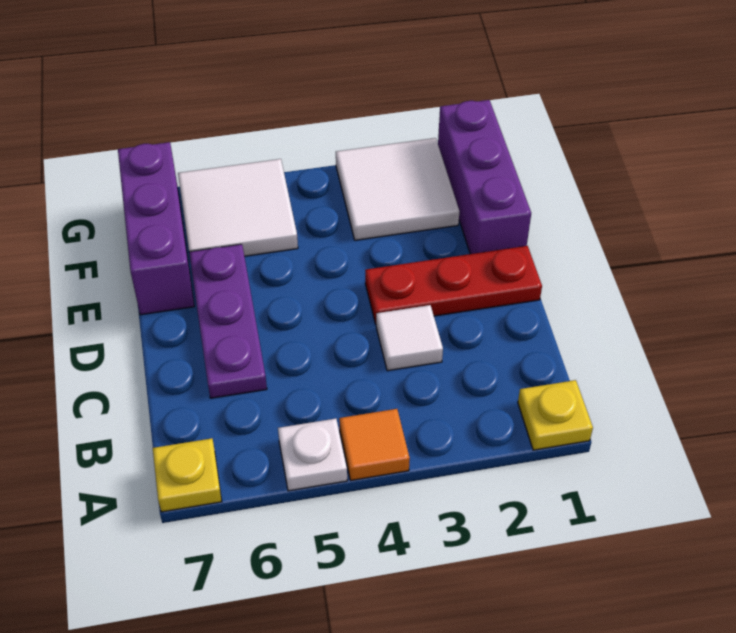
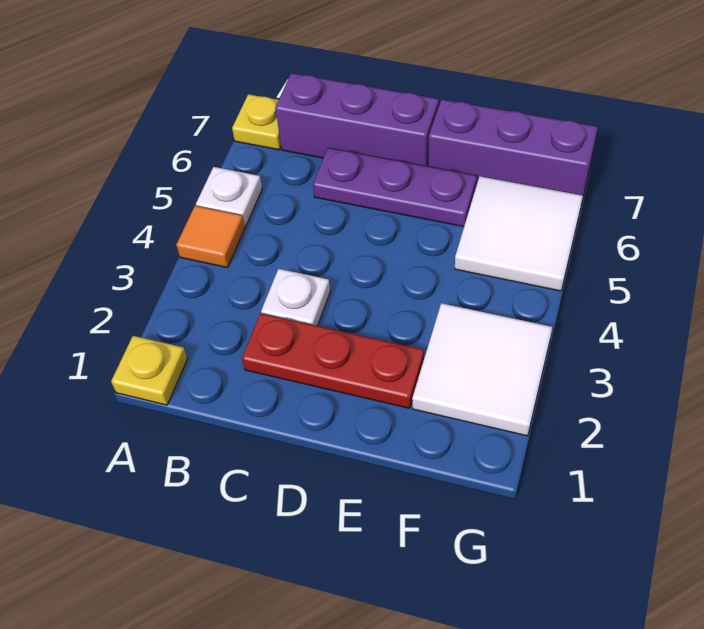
white 1x1 tile [376,305,443,371] -> white 1x1 plate [261,269,330,326]
red 1x3 plate [365,246,542,324] -> red 1x3 plate turned to [242,313,424,408]
purple 1x3 brick [438,100,531,254] -> purple 1x3 brick moved to [275,73,439,166]

